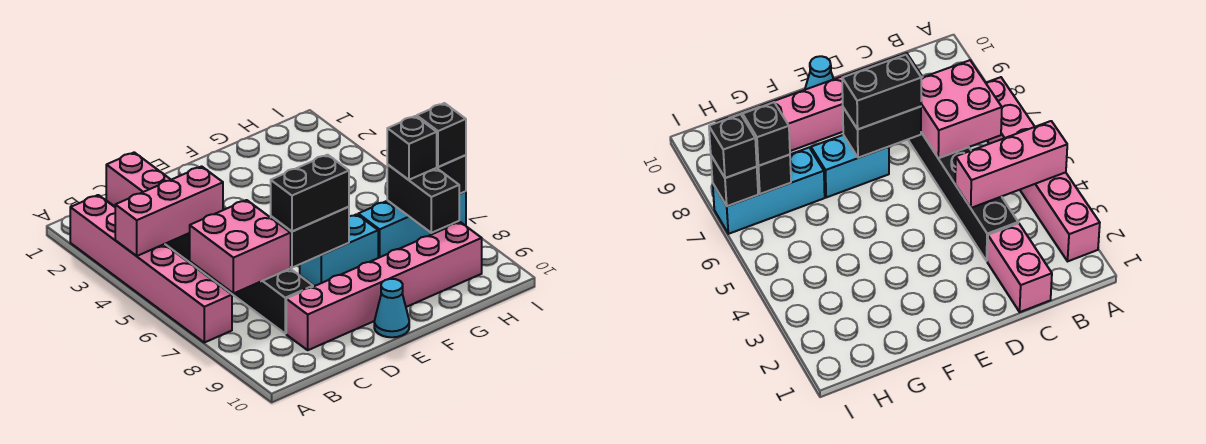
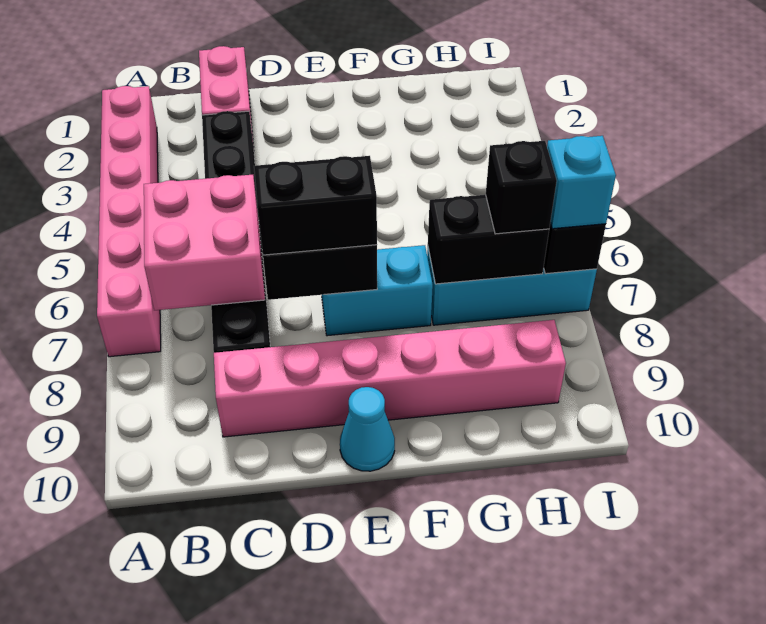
pink 1x3 brick [115,166,223,256] -> none
black 1x2 brick [387,165,459,233] -> black 1x2 brick turned to [428,195,549,284]
black 1x1 brick [417,103,466,167] -> cyan 1x1 brick [547,136,616,229]

